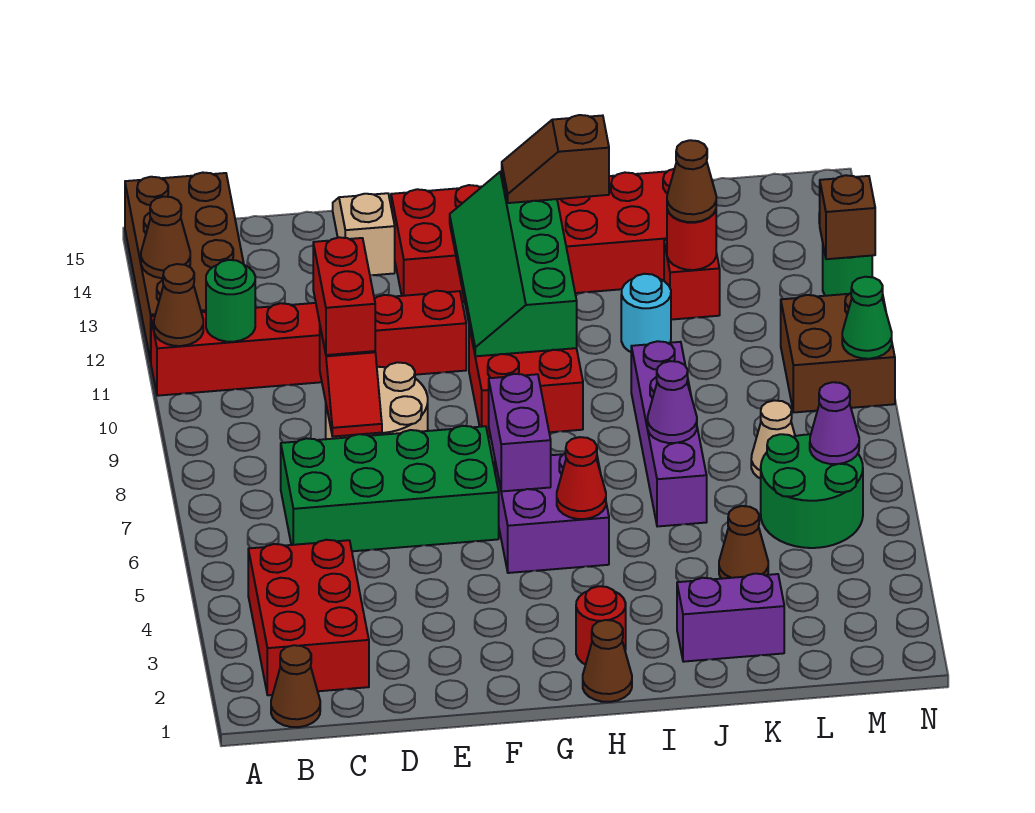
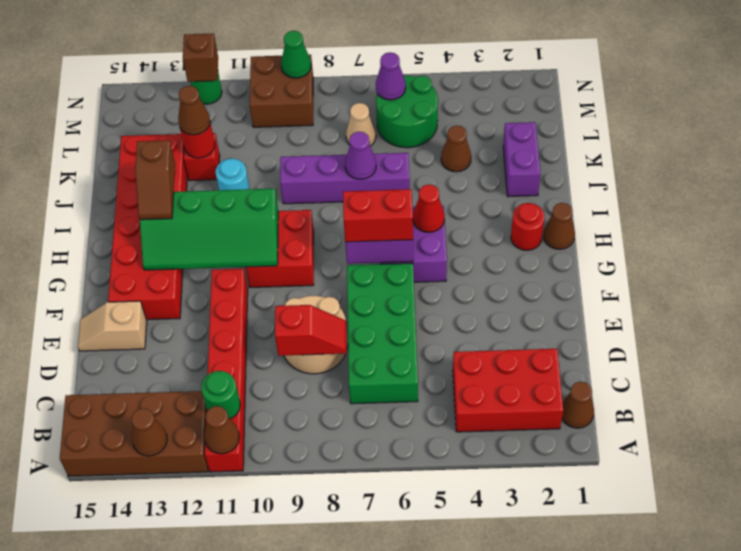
red 1x2 brick [313,237,375,355] -> red 1x2 brick moved to [343,189,413,242]

